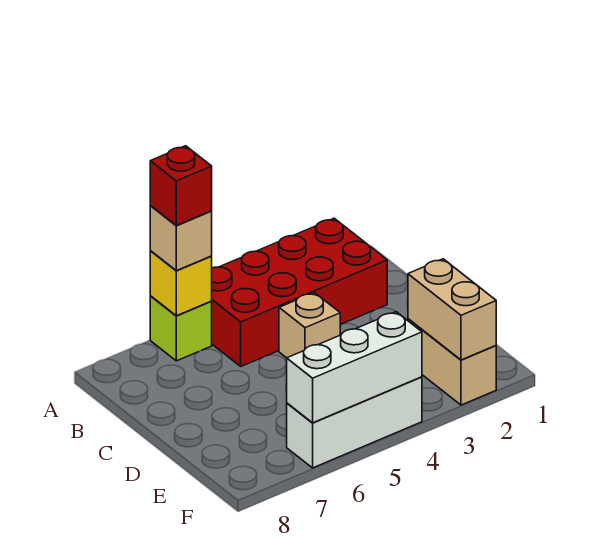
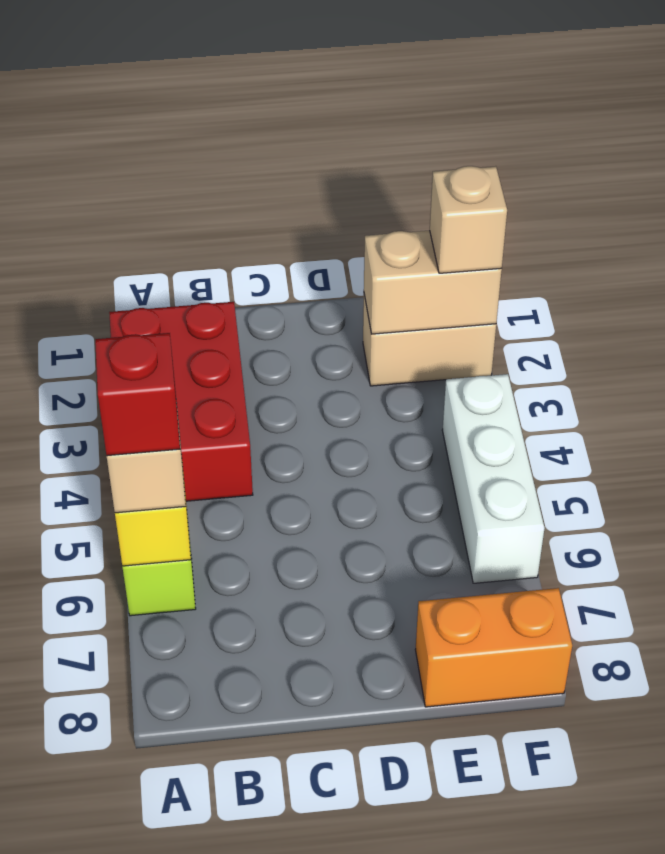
red 2x4 brick [211,218,387,366] -> red 2x3 brick [109,302,253,501]
tan 1x1 brick [279,293,341,358] -> tan 1x1 brick moved to [430,166,507,273]
none -> orange 1x2 brick [415,588,572,707]
white 1x3 brick [287,312,422,423] -> none

